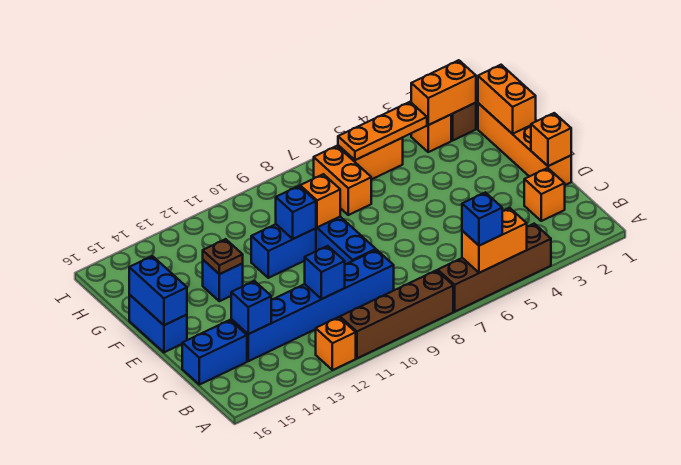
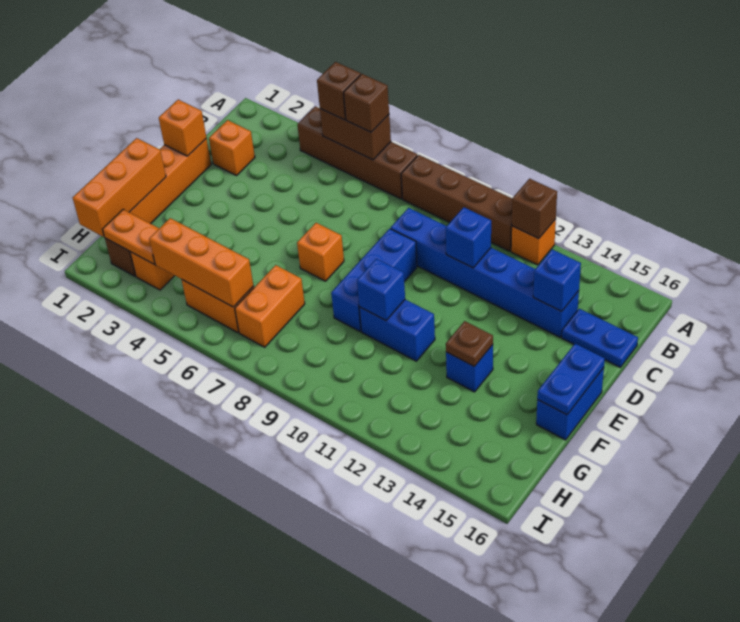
orange 1x2 brick [462,208,527,273] -> brown 1x2 brick [320,109,391,160]
none -> brown 1x1 brick [317,62,361,120]
blue 1x1 brick [462,192,502,246] -> brown 1x1 brick [344,74,389,132]
none -> brown 1x1 brick [512,179,557,239]
blue 1x2 brick [182,320,247,385] -> blue 1x2 plate [562,309,638,367]
blue 1x2 brick [129,256,187,325] -> blue 1x2 plate [537,344,605,415]
orange 1x2 brick [478,65,536,134] -> orange 1x3 brick [73,138,166,237]
orange 1x1 brick [300,174,340,227] -> orange 1x1 brick moved to [297,223,344,281]
orange 1x2 brick [411,60,476,125] -> orange 1x2 plate [102,209,159,264]
orange 1x3 plate [338,102,427,160] -> orange 1x3 brick [149,218,253,307]

